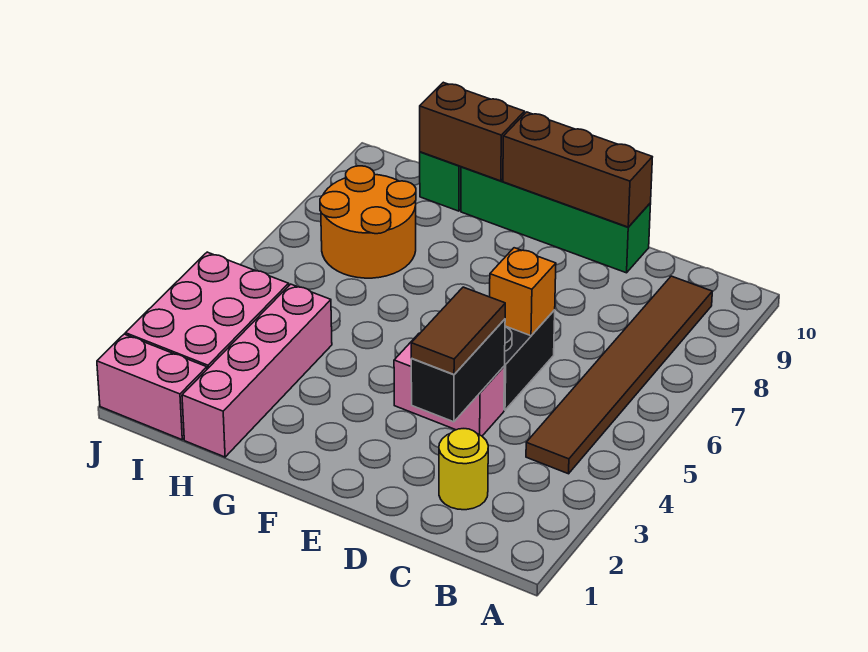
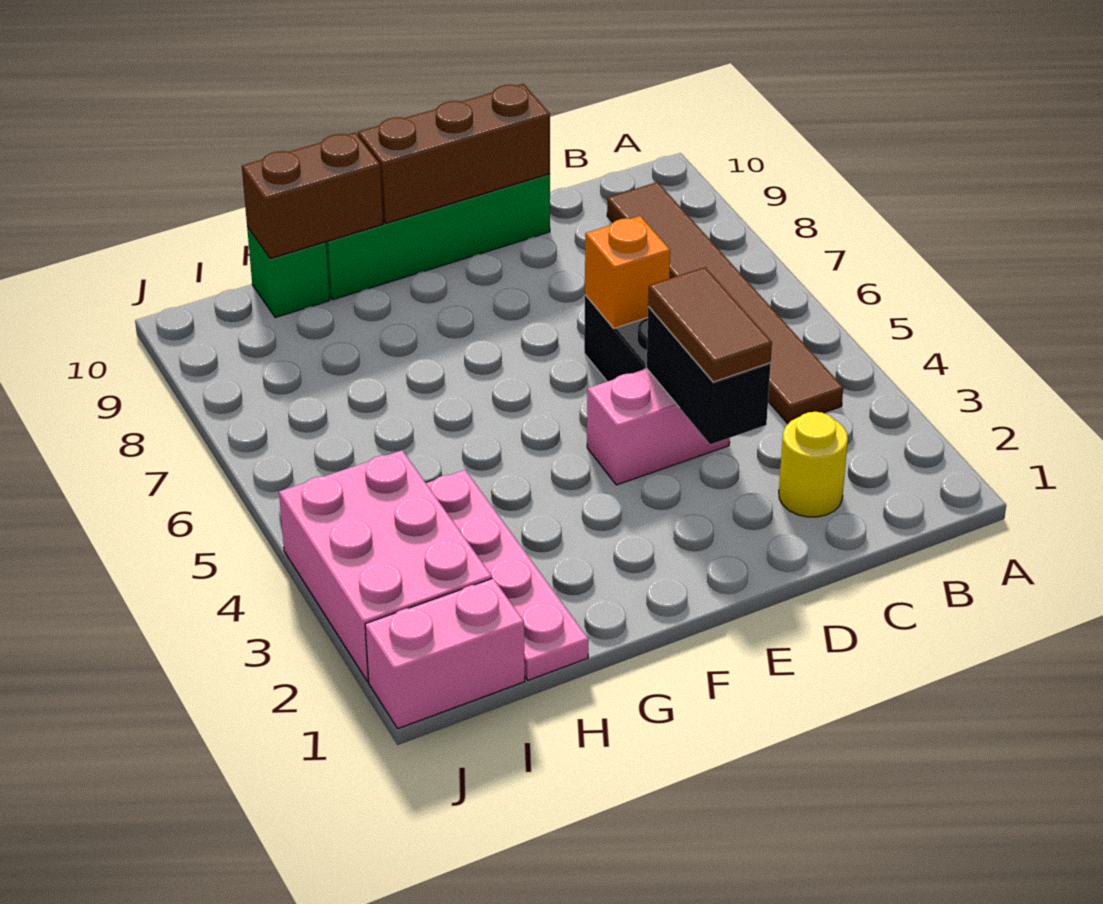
pink 1x4 brick [182,284,332,457] -> pink 1x4 plate [426,470,588,680]
orange 2x2 round brick [320,166,416,278] -> none

